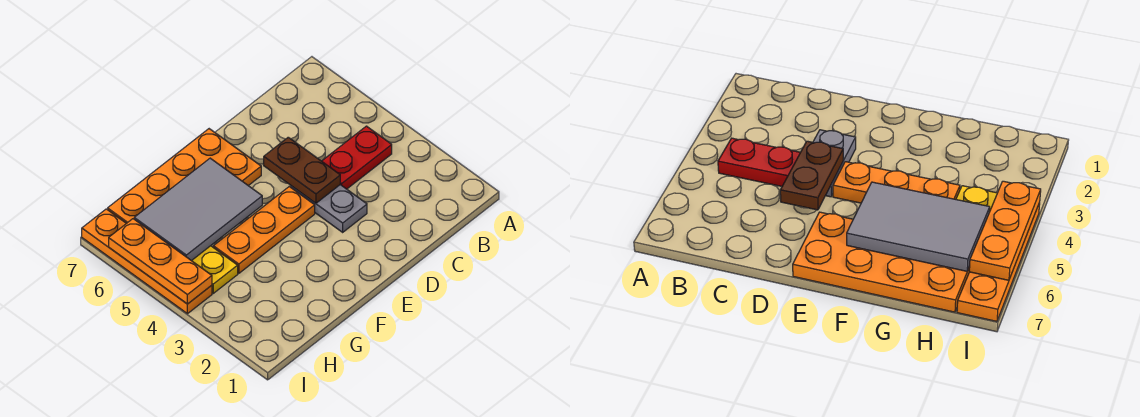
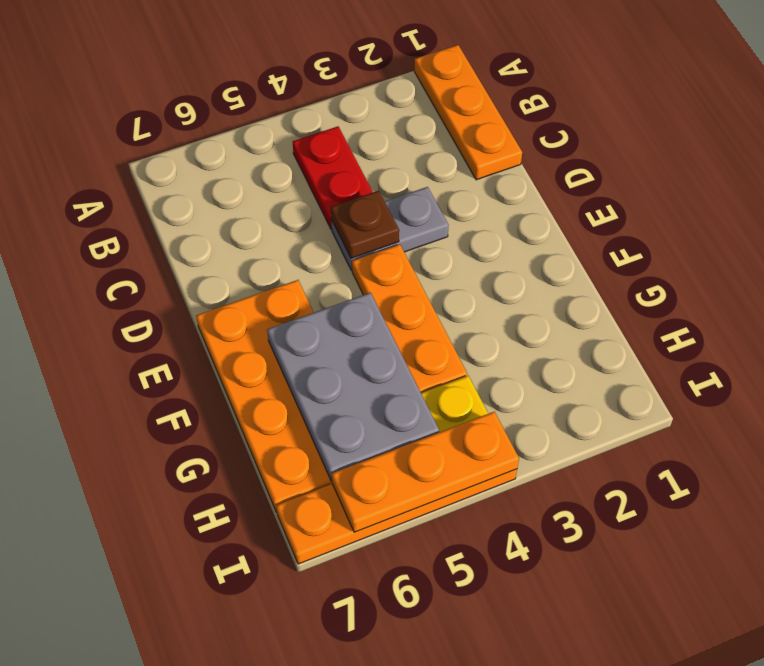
none -> orange 1x3 plate [414,45,522,180]
brown 1x2 plate [264,137,340,203] -> brown 1x1 plate [331,191,399,258]
grey 2x3 tile [134,158,262,261] -> grey 2x3 plate [267,293,439,481]

